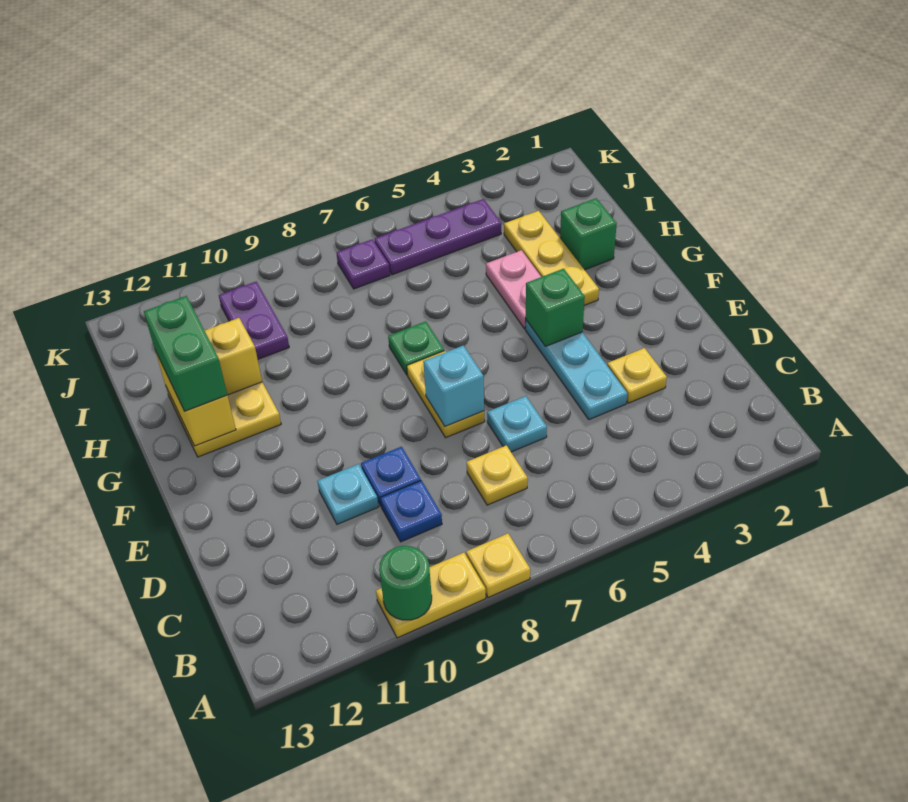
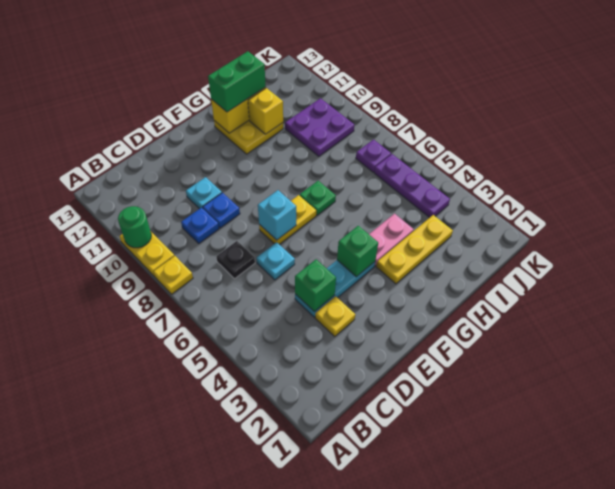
yellow 1x1 plate [467,445,528,505] -> black 1x1 plate [216,241,255,278]
green 1x1 brick [560,198,617,270] -> green 1x1 brick moved to [295,259,336,312]
purple 1x2 plate [219,282,289,359] -> purple 2x2 plate [285,98,354,156]

